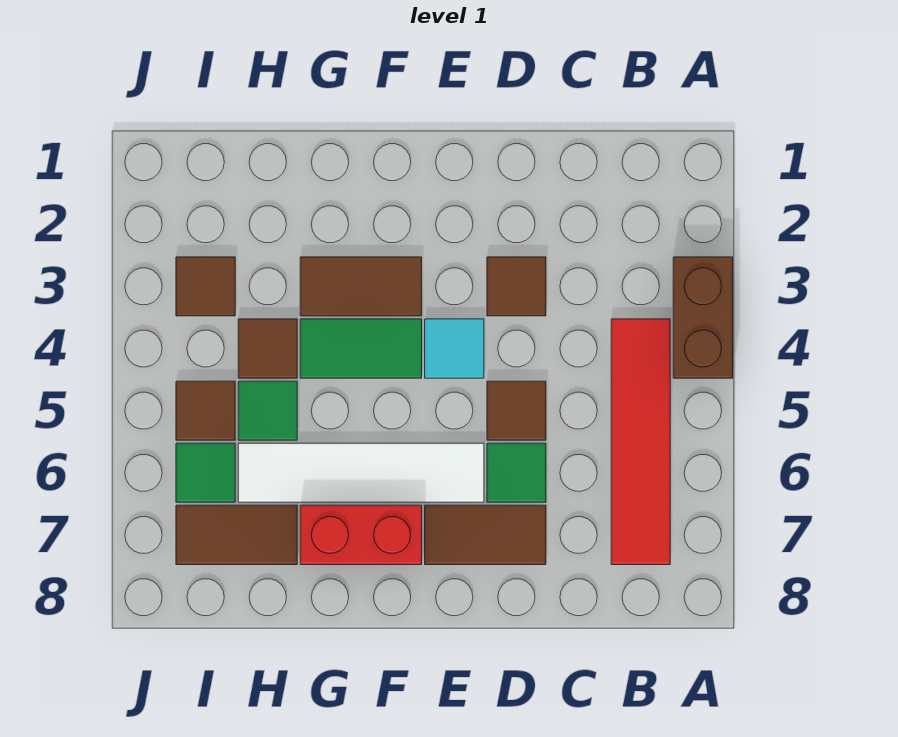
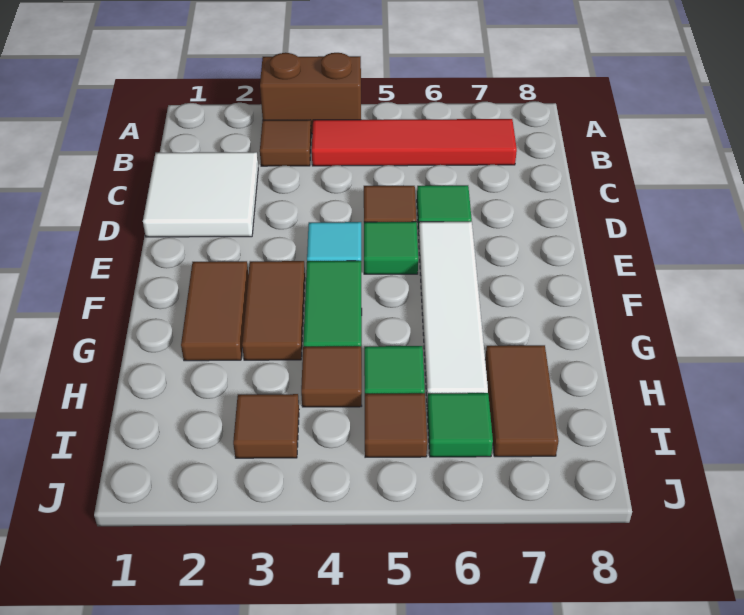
none -> white 2x2 tile [143,152,258,237]
brown 1x1 tile [487,257,546,316] -> brown 1x1 tile moved to [260,120,311,166]
brown 1x2 tile [425,505,546,565] -> brown 1x2 tile moved to [181,261,248,361]
none -> green 1x1 tile [364,222,418,274]
red 1x2 brick [300,505,422,565] -> none

